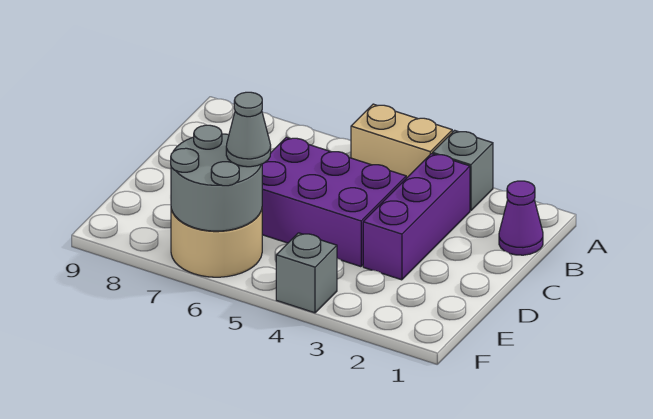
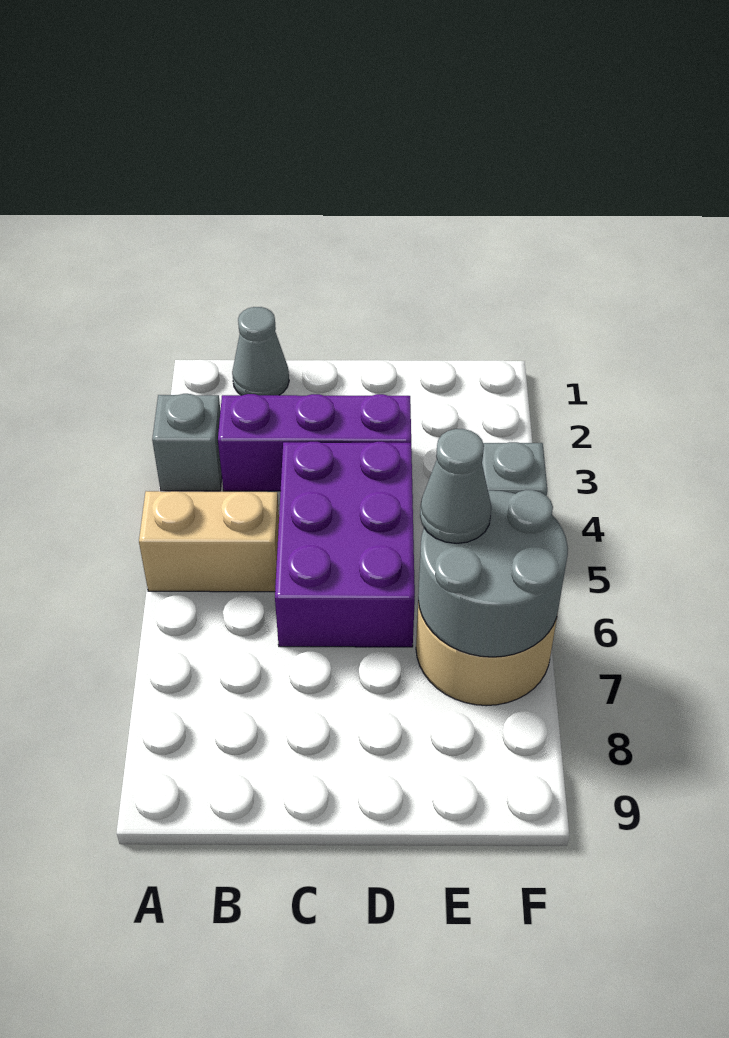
tan 1x2 brick [351,104,452,178] -> tan 1x2 brick turned to [139,491,279,592]
purple 1x1 cone [499,181,543,255] -> grey 1x1 cone [232,307,289,395]

